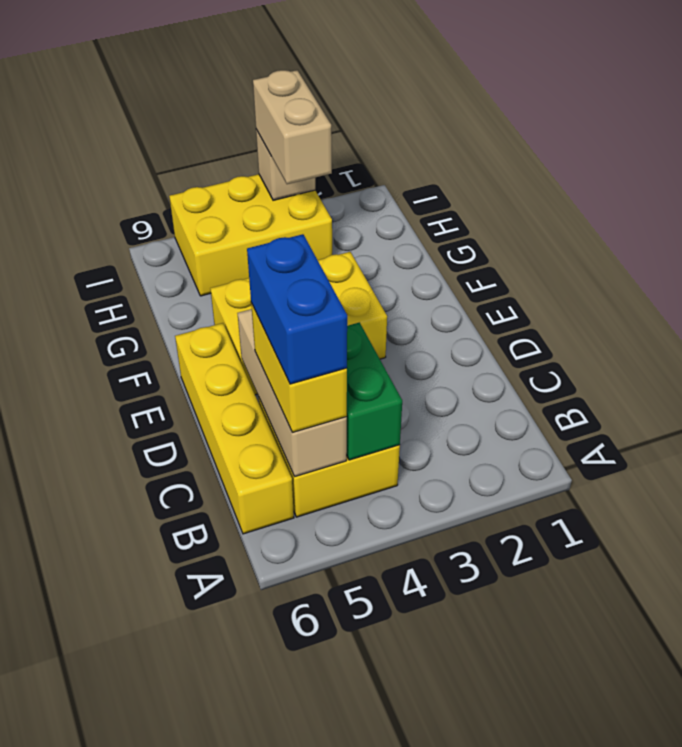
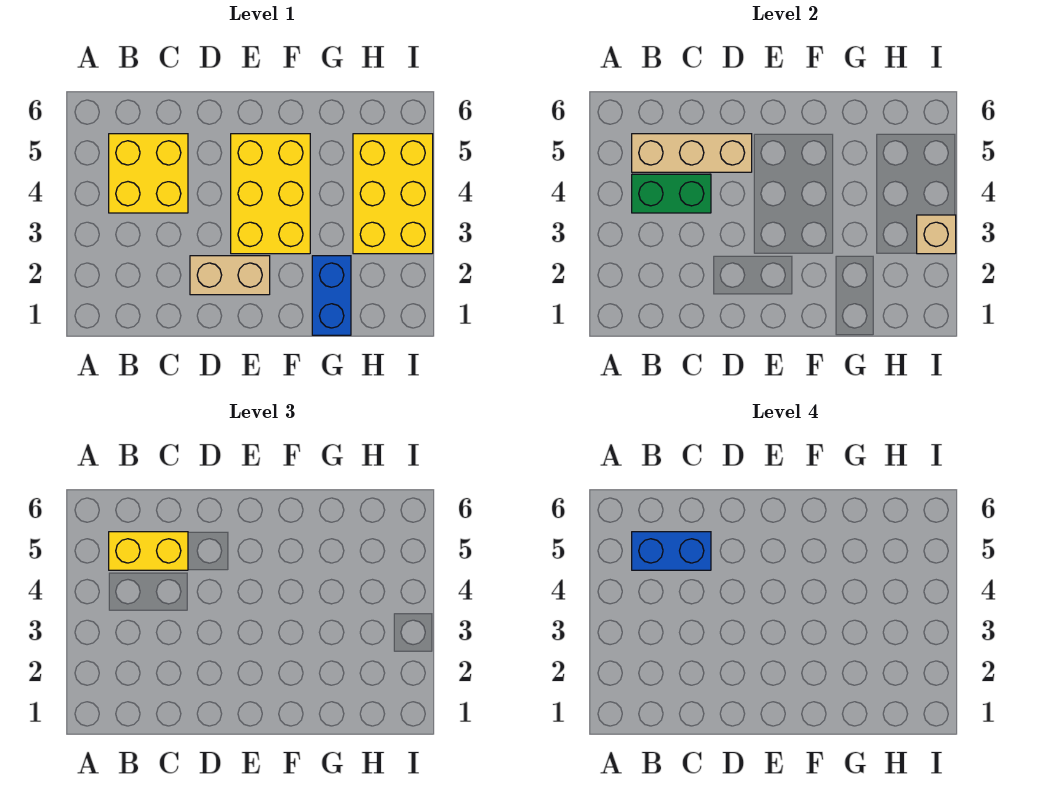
yellow 1x4 brick [175,323,294,534] -> none
none -> blue 1x2 brick [312,256,351,335]
tan 1x2 brick [253,70,332,184] -> tan 1x2 brick moved to [190,256,270,295]

